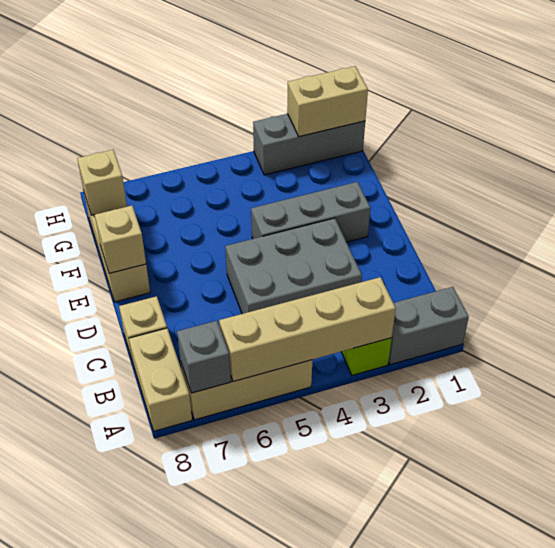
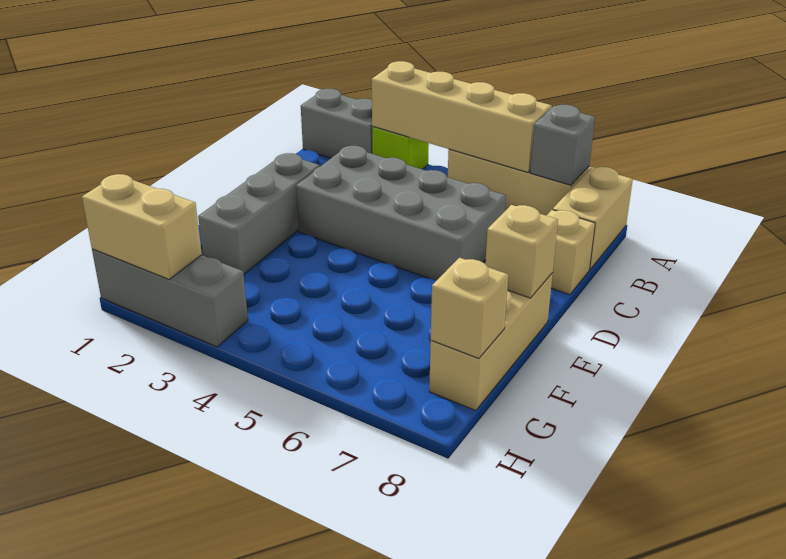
grey 2x3 brick [225,218,362,314] -> grey 2x4 brick [296,146,506,281]
grey 1x3 brick [251,182,370,242] -> grey 1x3 brick turned to [198,153,320,274]

